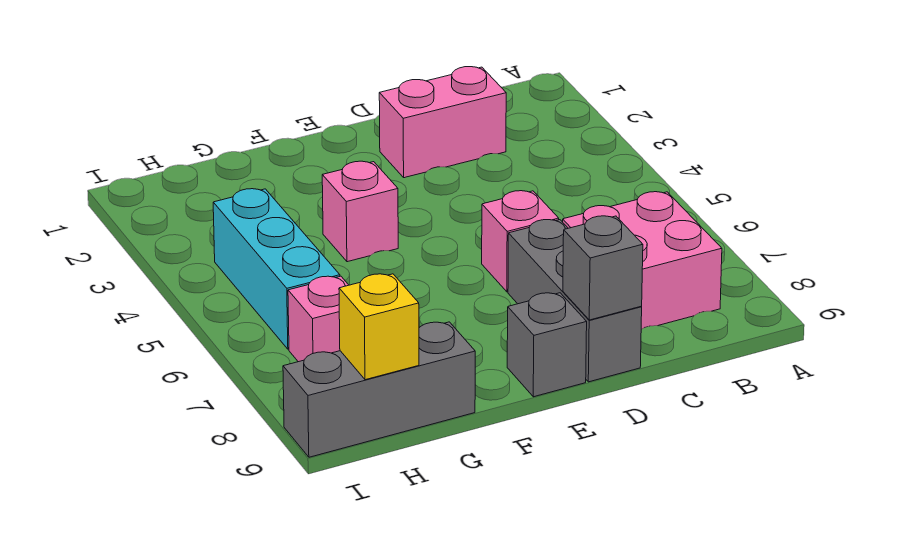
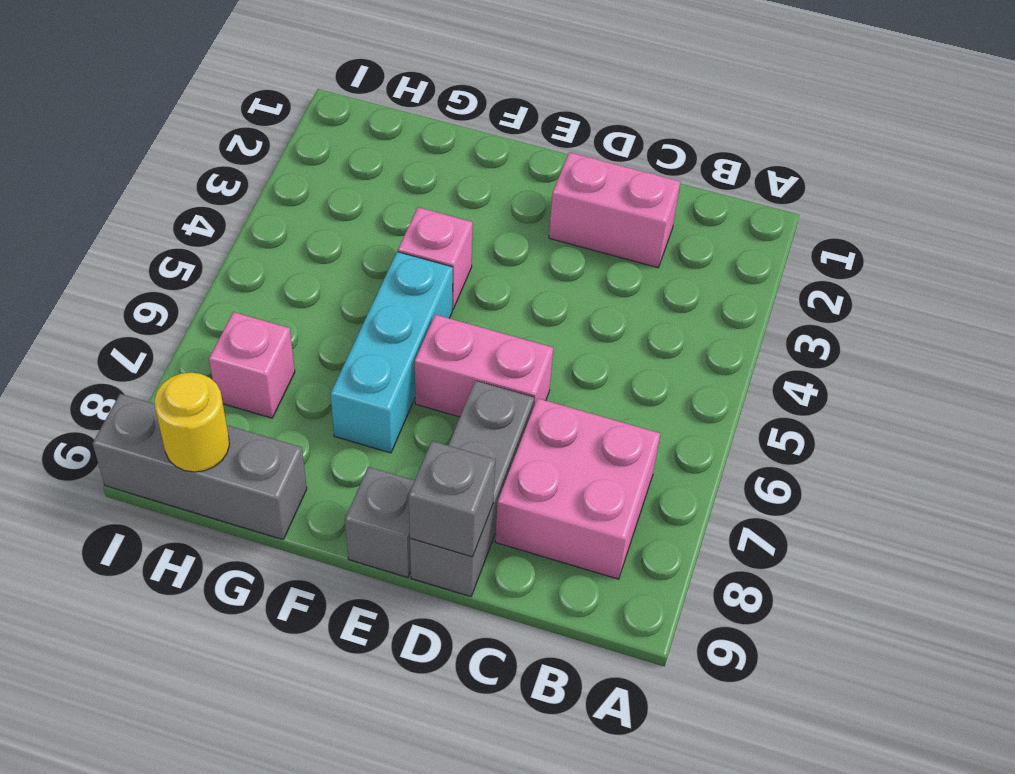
pink 1x1 brick [482,191,559,292] -> pink 1x2 brick [415,315,553,417]
cyan 1x3 brick [213,189,340,349] -> cyan 1x3 brick moved to [331,252,453,453]
yellow 1x1 brick [339,274,419,380] -> yellow 1x1 round brick [155,372,229,472]

